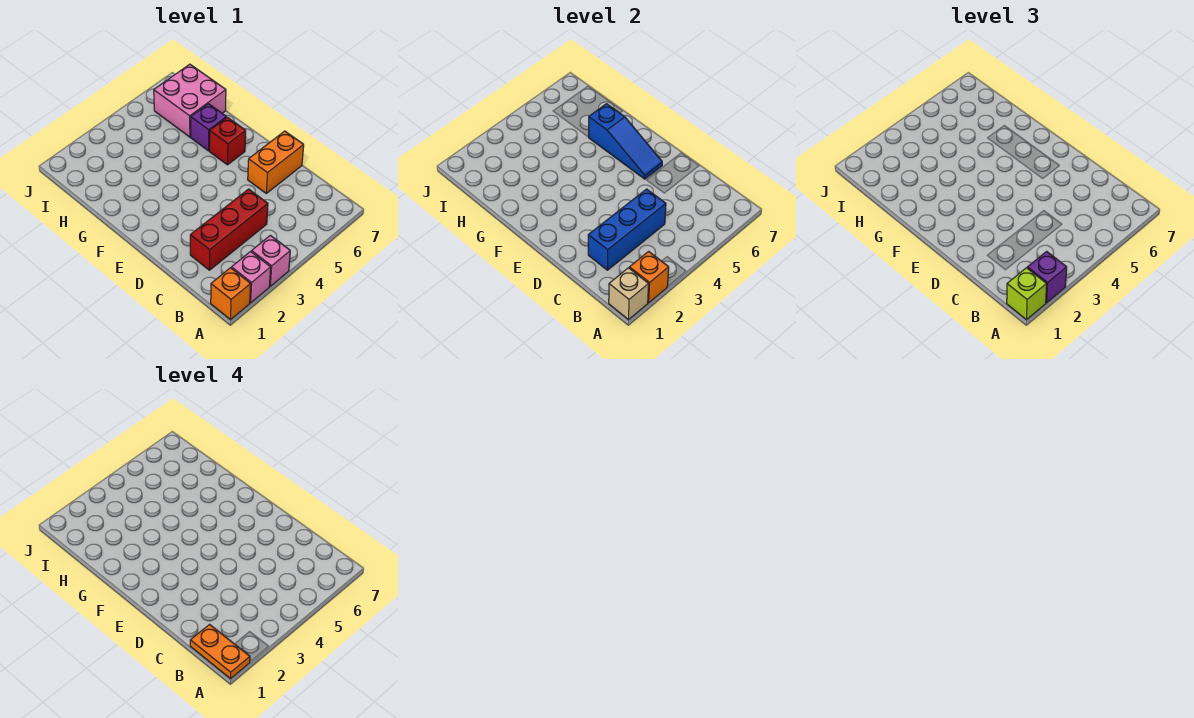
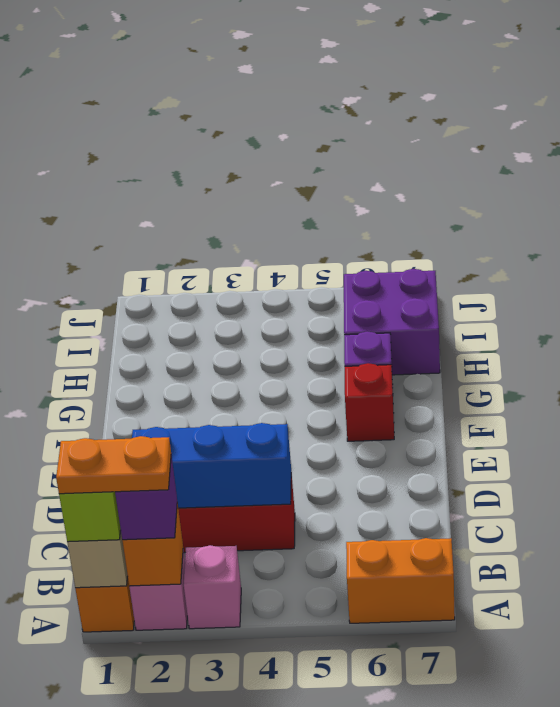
orange 1x2 plate [190,625,250,679] -> orange 1x2 plate turned to [56,436,171,494]
orange 1x2 brick [248,131,304,193] -> orange 1x2 brick moved to [346,538,455,623]
blue 1x3 slope [589,104,662,179] -> none
pink 2x2 brick [154,64,226,137] -> purple 2x2 brick [344,269,440,375]

